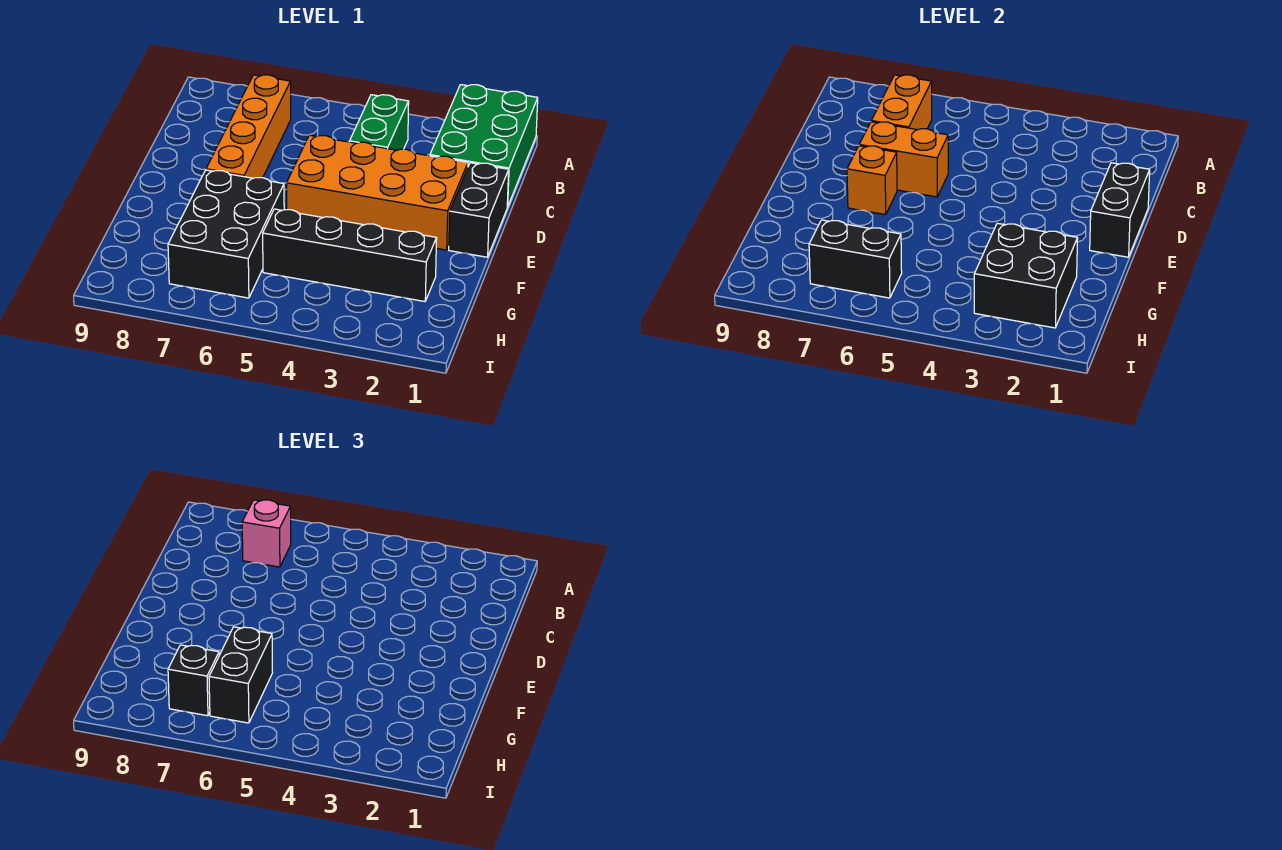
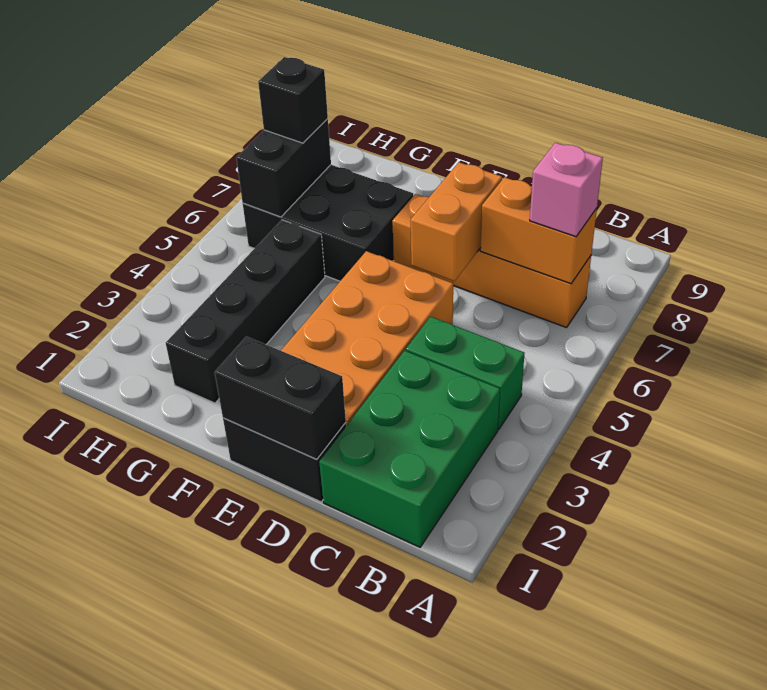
green 2x3 brick [430,85,538,207] -> green 2x3 brick turned to [319,351,500,547]
orange 1x1 brick [847,146,897,215] -> none
black 2x2 brick [974,223,1078,328] -> none
black 1x2 brick [209,627,273,723] -> none

